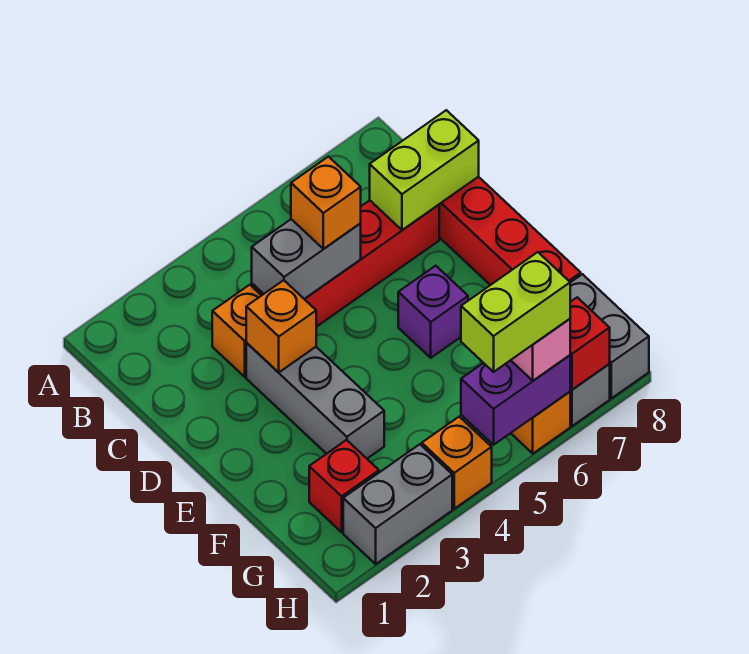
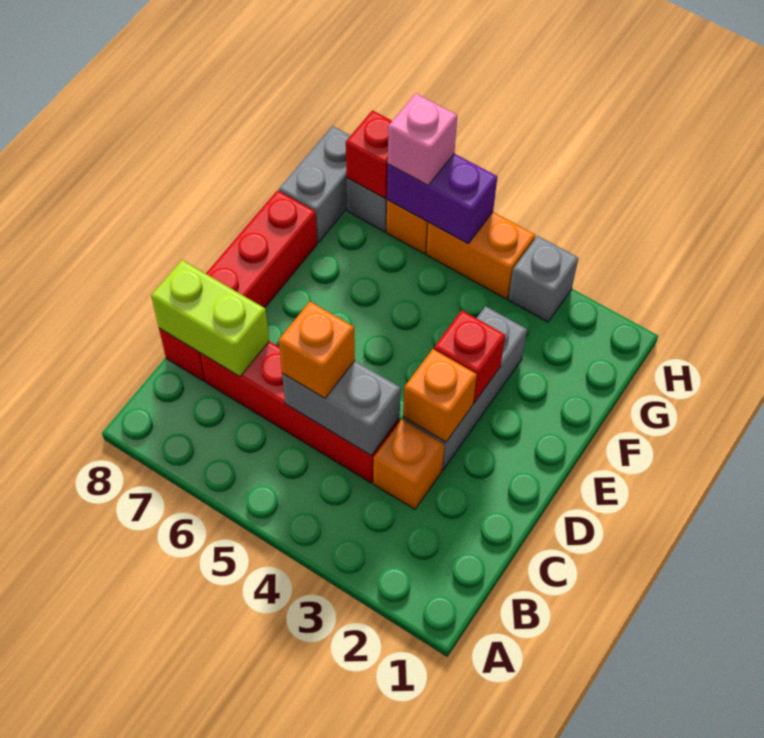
purple 1x1 brick [398,266,468,358] -> none
red 1x1 brick [309,440,379,532] -> red 1x1 brick moved to [434,311,505,402]
grey 1x2 brick [343,444,452,564] -> grey 1x1 brick [508,236,578,322]
orange 1x1 brick [422,417,492,509] -> orange 1x2 brick [426,212,535,299]
lime 1x2 brick [461,252,570,372] -> none

